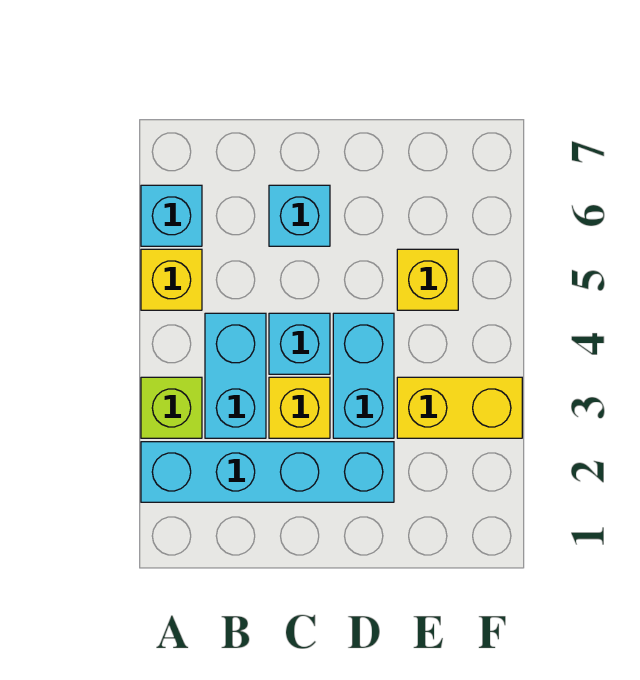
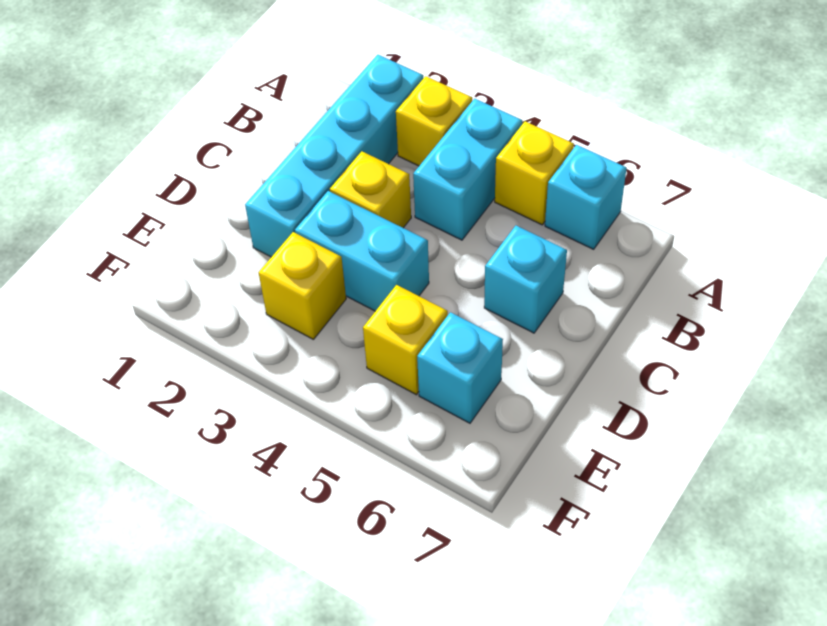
lime 1x1 brick [141,377,202,438] -> yellow 1x1 brick [396,76,472,166]
cyan 1x2 brick [205,313,266,438] -> cyan 1x2 brick turned to [413,99,522,240]
cyan 1x1 brick [269,313,330,374] -> cyan 1x1 brick moved to [417,312,503,423]
yellow 1x2 brick [397,377,522,438] -> yellow 1x1 brick [259,232,346,339]

